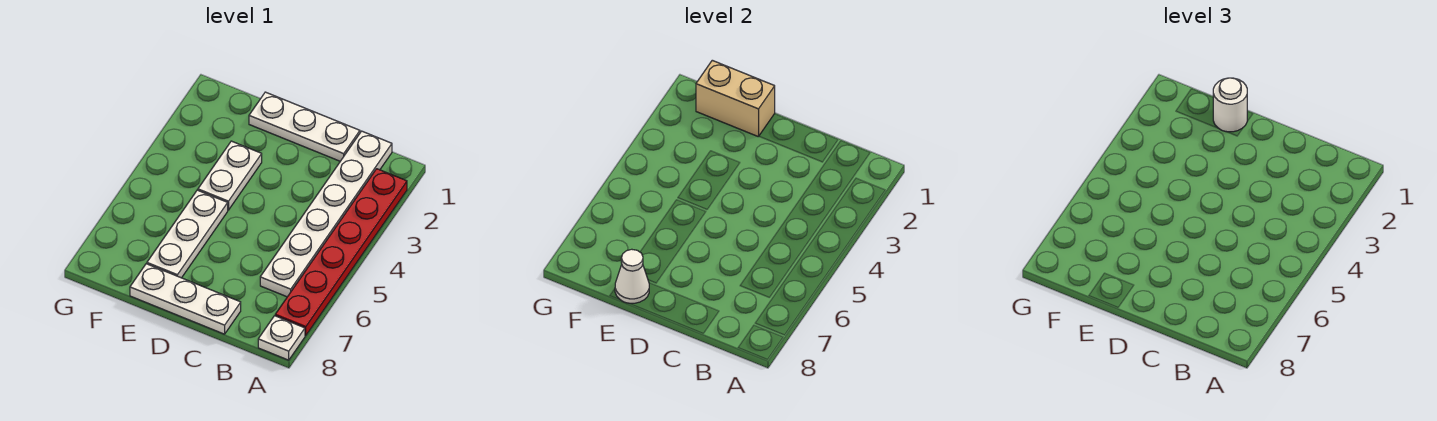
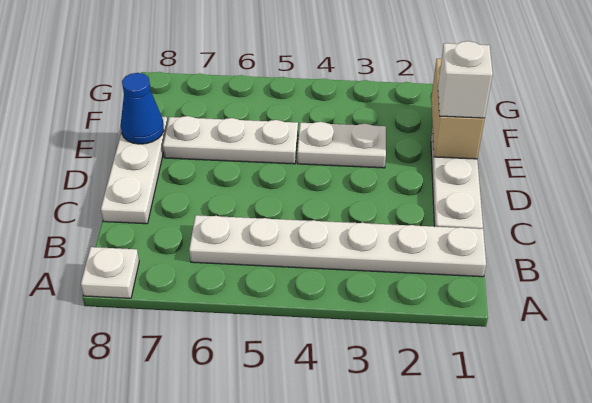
red 1x6 plate [275,169,407,336] -> none
white 1x1 round brick [1213,78,1247,132] -> white 1x1 brick [438,41,493,118]
white 1x1 cone [615,249,649,303] -> blue 1x1 cone [121,73,164,144]

